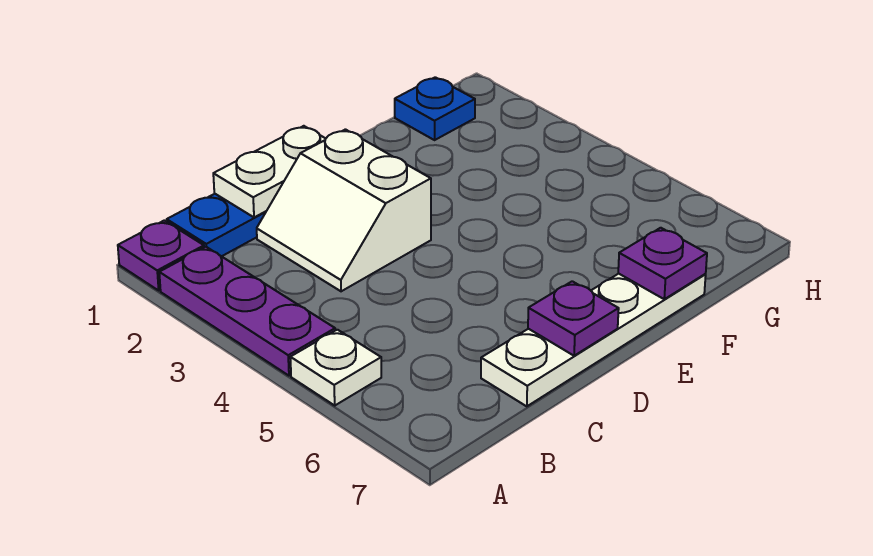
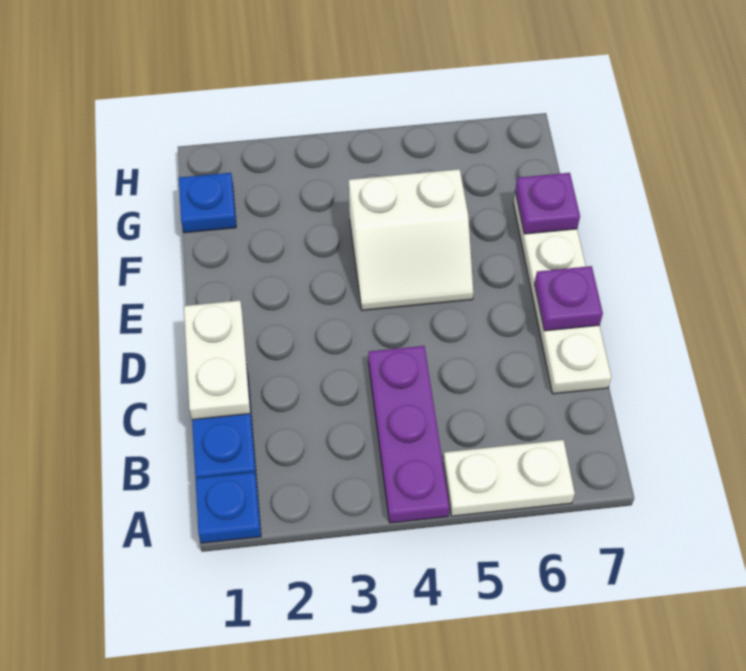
purple 1x1 plate [118,220,204,290] -> blue 1x1 plate [195,472,261,543]
purple 1x3 plate [159,247,335,376] -> purple 1x3 plate turned to [368,346,450,523]
white 1x1 plate [290,330,381,405] -> white 1x2 plate [443,440,575,516]
white 2x2 slope [257,129,431,291] -> white 2x2 slope moved to [349,169,473,310]

